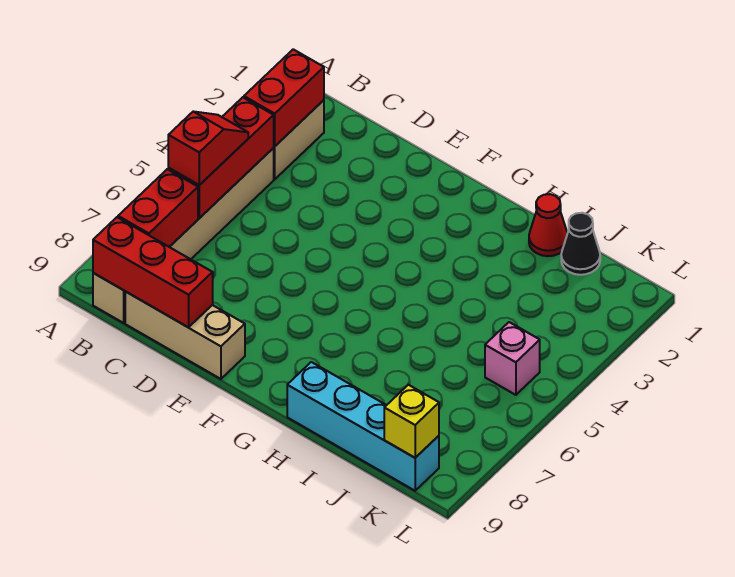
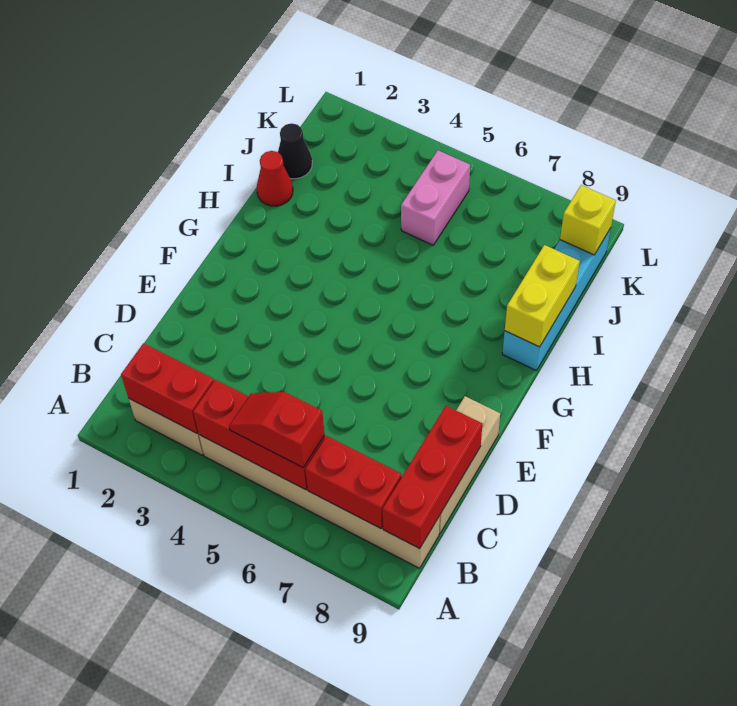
none -> yellow 1x2 brick [505,245,580,347]
pink 1x1 brick [485,322,540,395] -> pink 1x2 brick [401,150,470,245]

